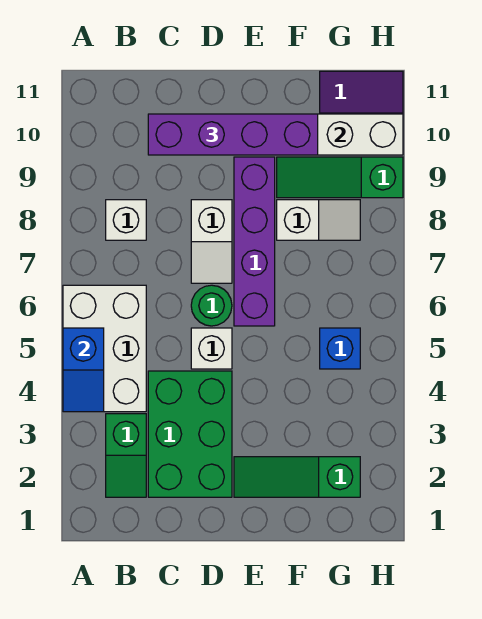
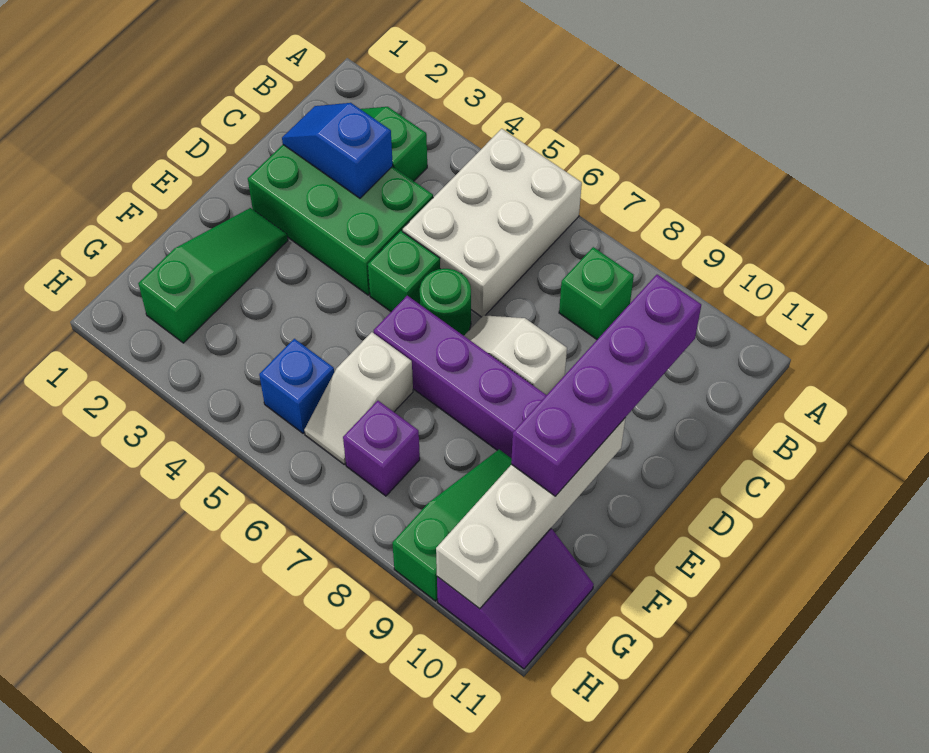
white 2x3 brick [63,285,146,412] -> white 2x3 brick turned to [403,129,582,317]
blue 1x2 slope [63,328,104,412] -> blue 1x2 slope moved to [282,103,393,198]
white 1x1 brick [106,200,146,240] -> green 1x1 brick [559,247,634,339]
white 1x1 brick [191,328,232,369] -> green 1x1 brick [368,231,440,312]
white 1x2 slope [277,200,360,240] -> white 1x2 slope moved to [304,332,413,464]
none -> purple 1x1 brick [343,401,420,496]

